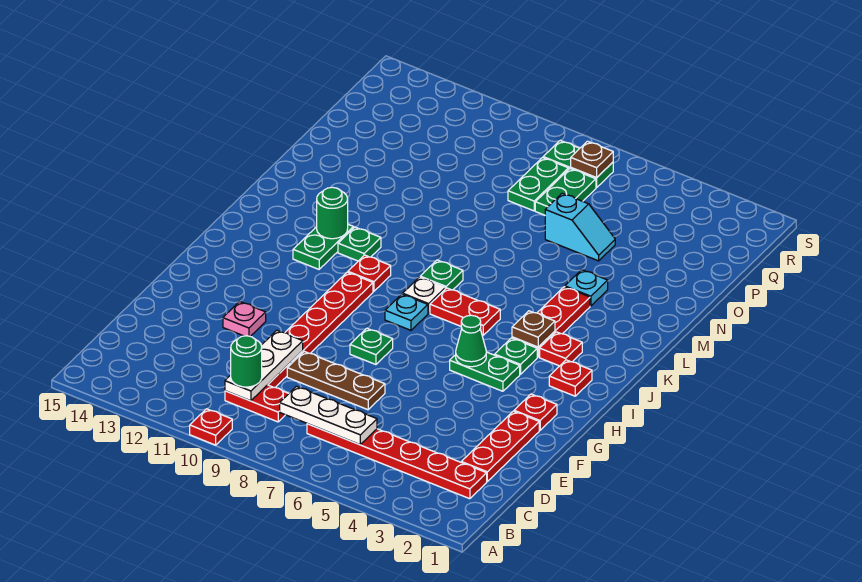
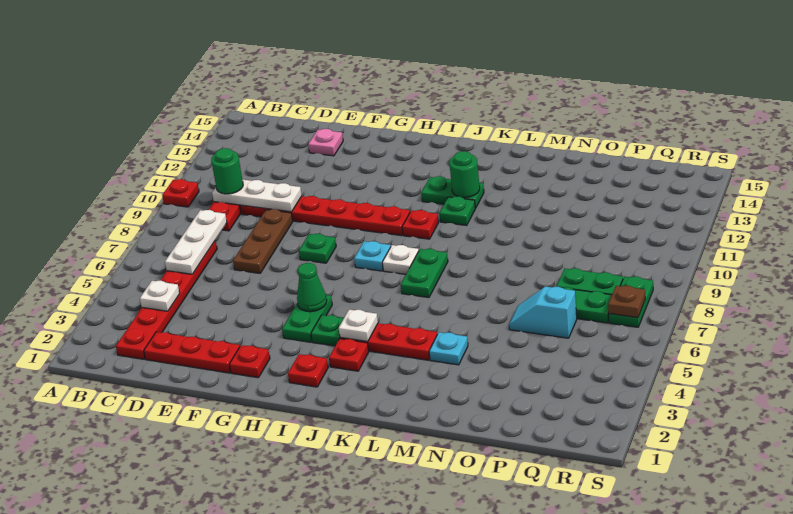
none -> white 1x1 plate [140,281,180,311]
pink 1x1 plate [223,301,266,336] -> pink 1x1 plate moved to [308,129,343,156]
brown 1x1 plate [512,311,555,347] -> white 1x1 plate [339,310,378,342]
red 1x2 plate [430,288,500,335] -> none
green 1x1 plate [420,260,463,290] -> green 1x2 plate [401,249,448,298]
cyan 1x2 slope [545,193,615,261] -> cyan 1x2 slope turned to [509,286,577,338]

